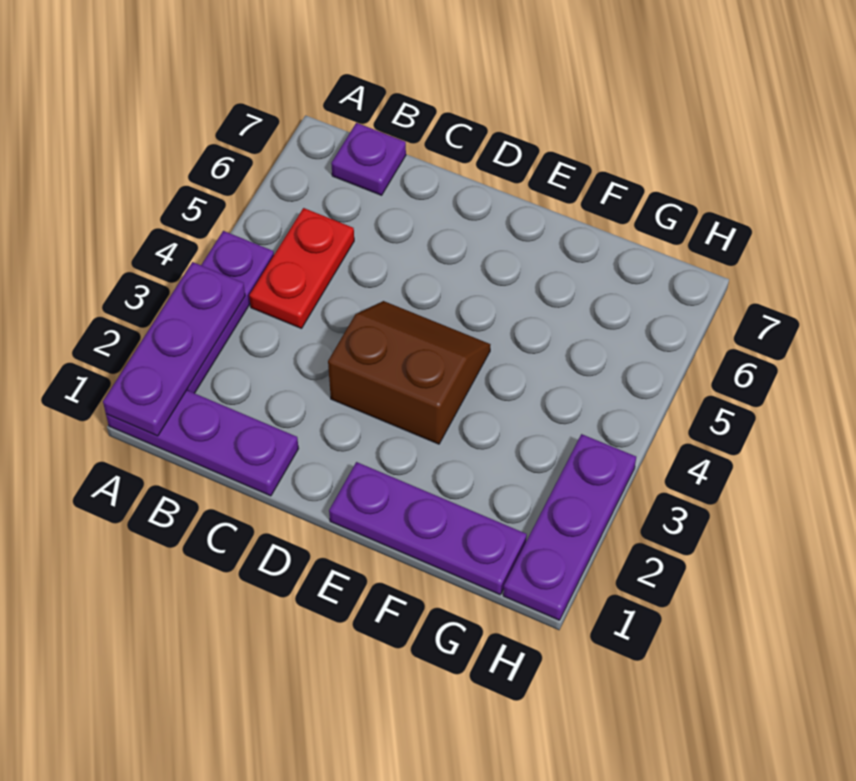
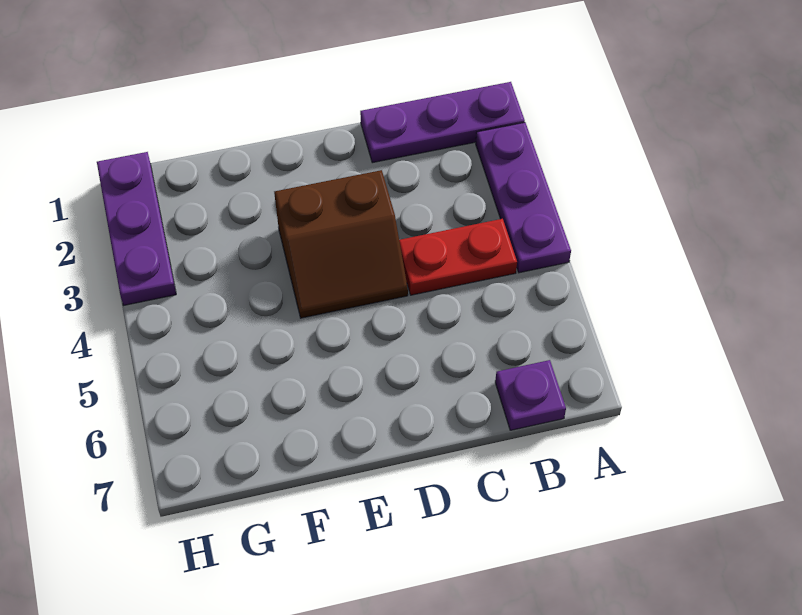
purple 1x3 plate [103,262,245,436] -> none
red 1x2 plate [249,208,354,329] -> red 1x2 plate turned to [399,219,517,295]
purple 1x3 plate [329,462,527,595] -> none

